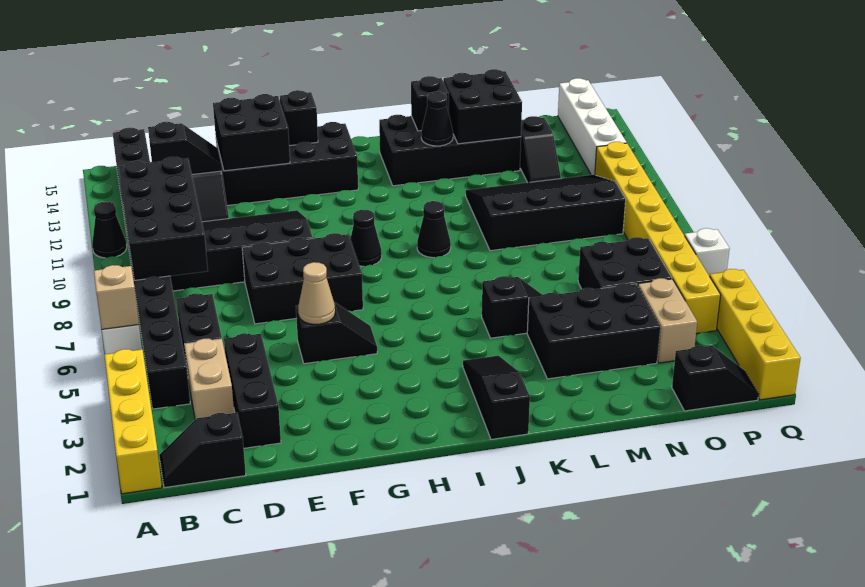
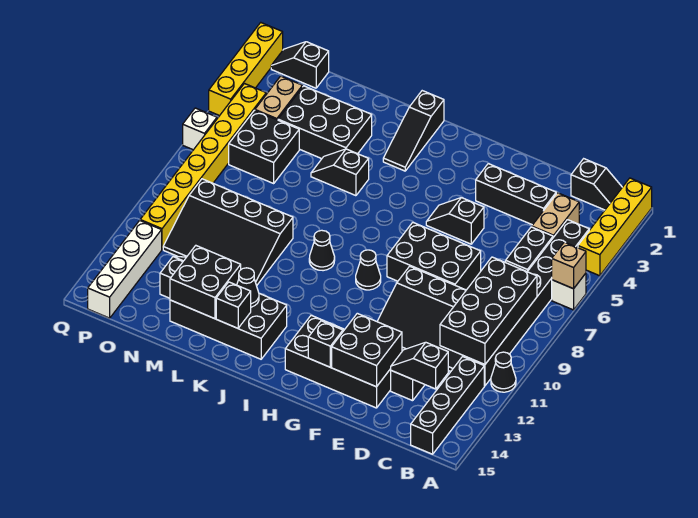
black 1x3 brick [224,333,281,448] -> black 1x3 brick turned to [476,164,556,225]
tan 1x1 cone [298,262,335,324] -> none

